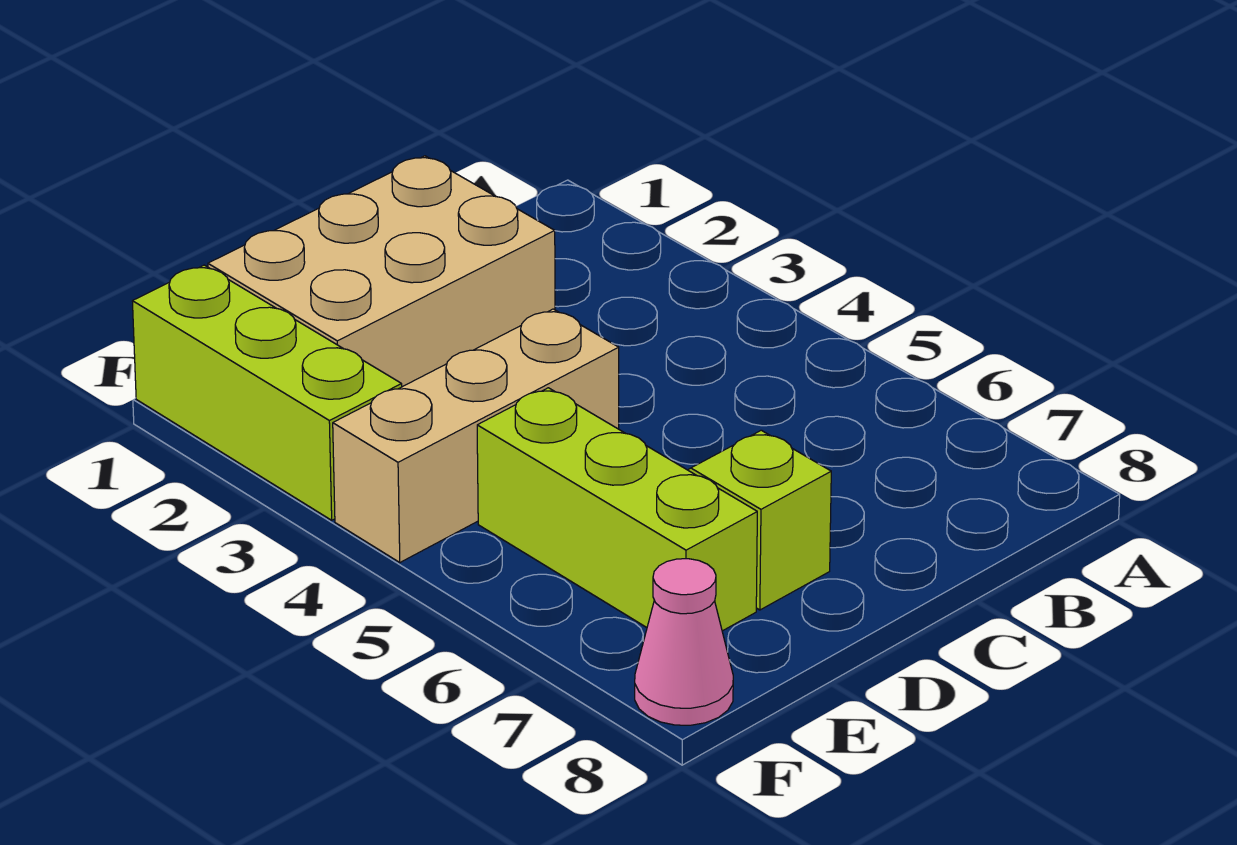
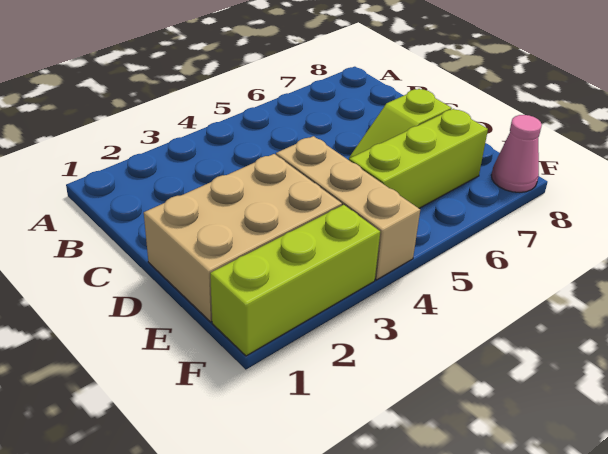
tan 2x3 brick [208,156,555,387] -> tan 2x3 brick turned to [144,154,342,322]

